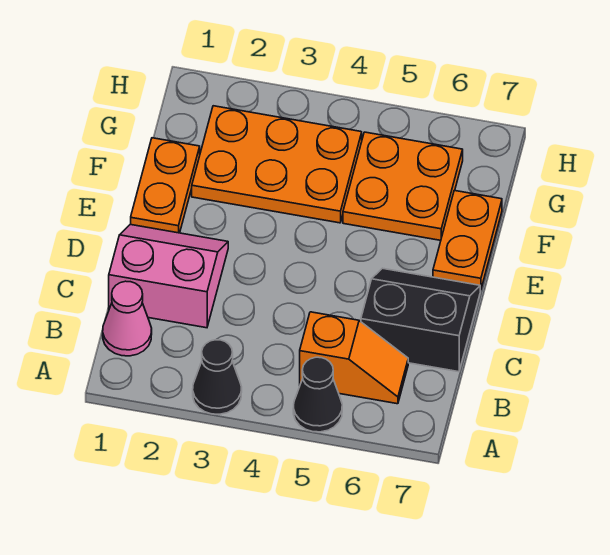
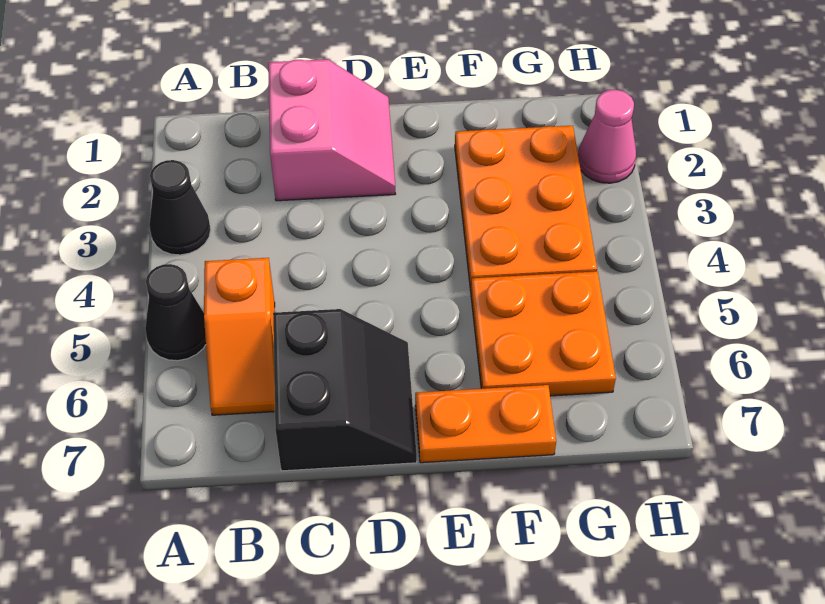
pink 1x1 cone [103,281,152,356] -> pink 1x1 cone moved to [578,90,636,183]
orange 1x2 plate [131,138,200,233] -> none

